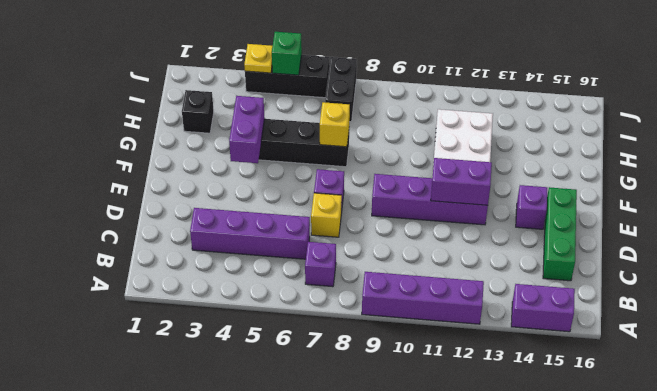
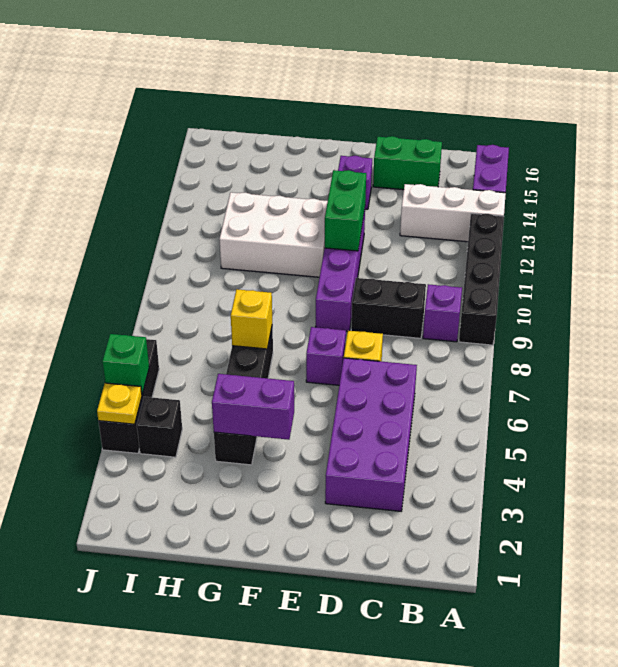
purple 1x4 brick [362,272,484,324] -> black 1x4 brick [459,213,504,345]
none -> white 1x3 brick [400,184,506,242]
purple 1x1 brick [305,242,336,287] -> purple 1x1 brick moved to [423,284,462,342]
purple 1x4 brick [190,208,310,259] -> purple 2x4 brick [325,358,417,511]
green 1x3 brick [543,187,577,281] -> green 1x2 brick [373,136,442,190]
purple 1x2 brick [431,158,492,205] -> green 1x2 brick [325,170,366,251]
black 1x1 brick [182,90,214,133] -> black 1x1 brick moved to [137,397,182,457]
black 1x2 brick [325,57,357,122] -> black 1x2 brick moved to [351,278,426,338]

